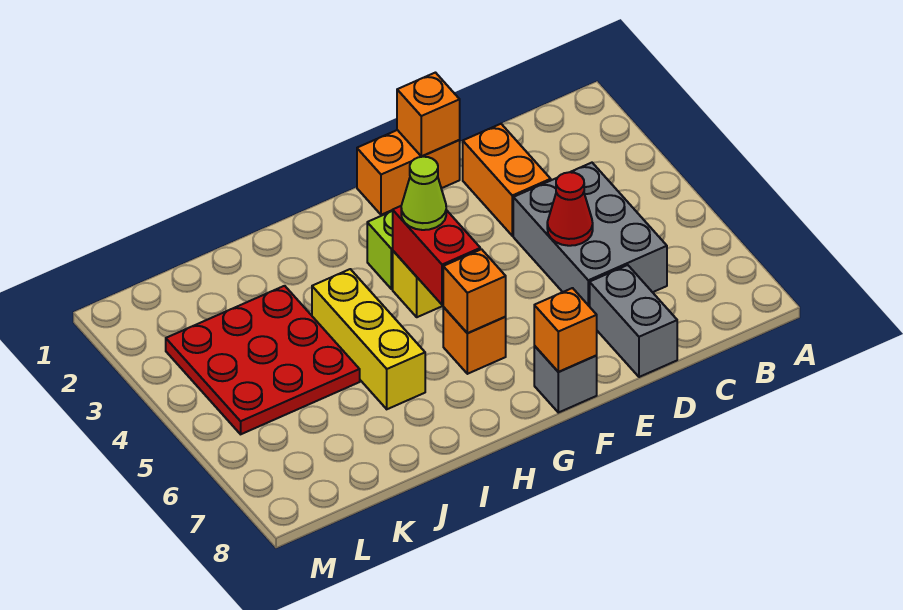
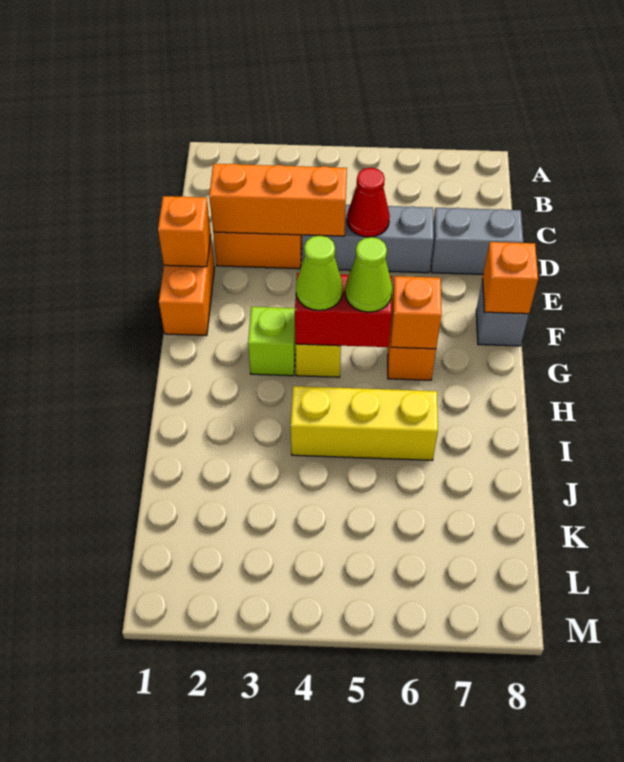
grey 2x3 brick [513,163,667,307] -> grey 1x3 brick [302,205,434,273]
none -> orange 1x3 brick [209,163,347,236]
none -> lime 1x1 cone [345,237,392,312]
red 3x3 plate [166,286,360,434] -> none

